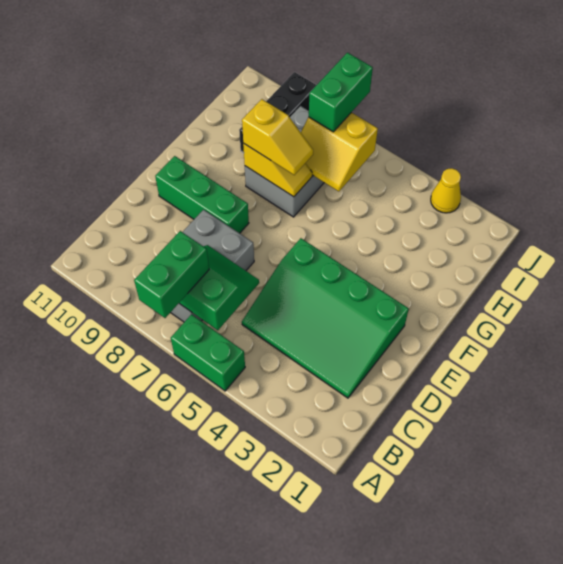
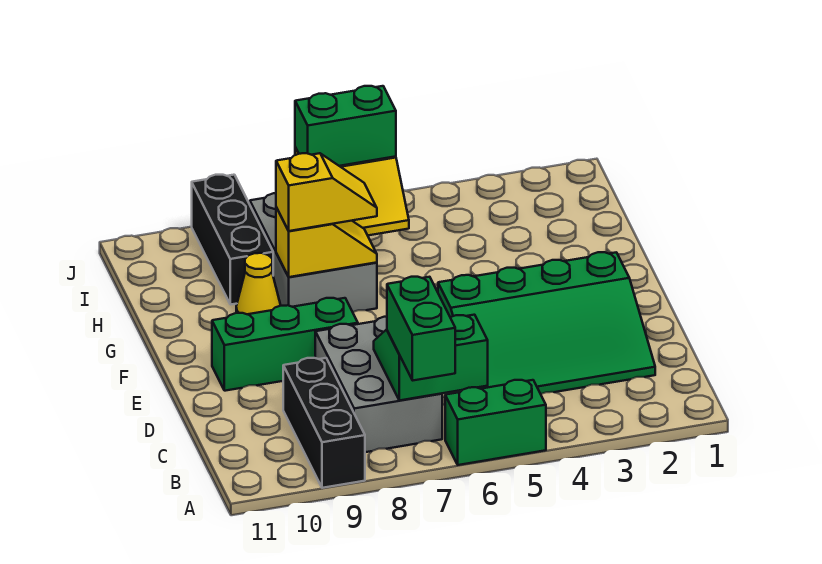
none -> black 1x3 brick [283,358,365,488]
green 1x2 brick [309,53,373,132] -> green 1x2 brick turned to [295,86,396,166]
yellow 1x1 cone [431,168,461,213] -> yellow 1x1 cone moved to [236,253,281,314]

